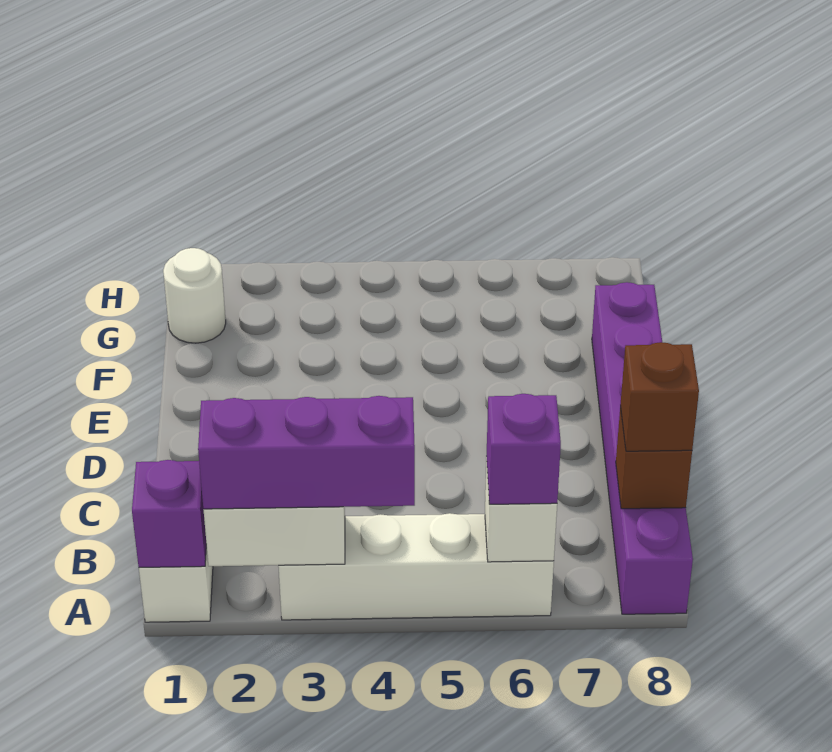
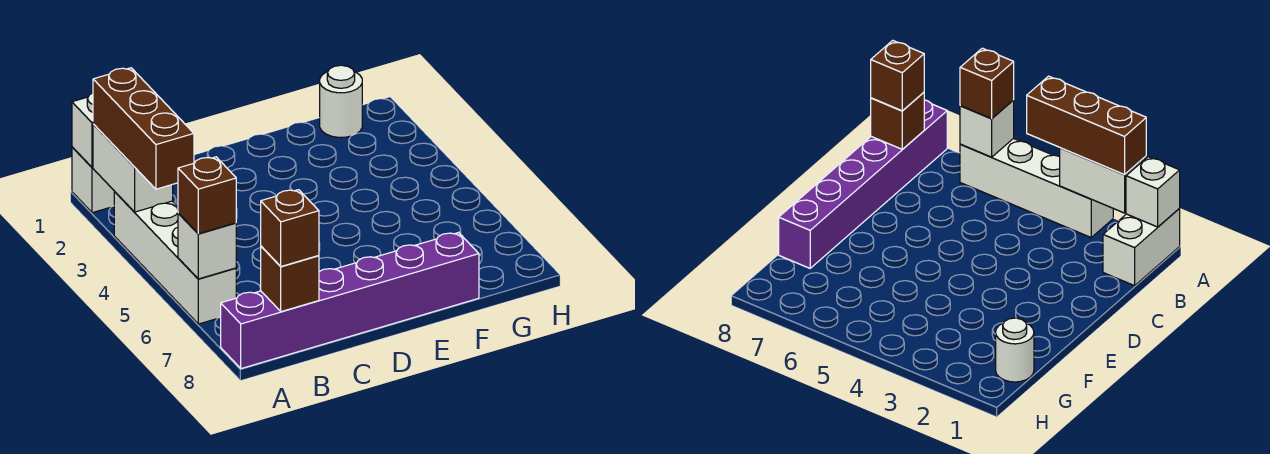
purple 1x1 brick [132,460,206,568] -> white 1x1 brick [72,93,93,168]
purple 1x3 brick [198,396,415,509] -> brown 1x3 brick [93,68,194,189]
purple 1x1 brick [486,394,561,504] -> brown 1x1 brick [178,157,236,234]

